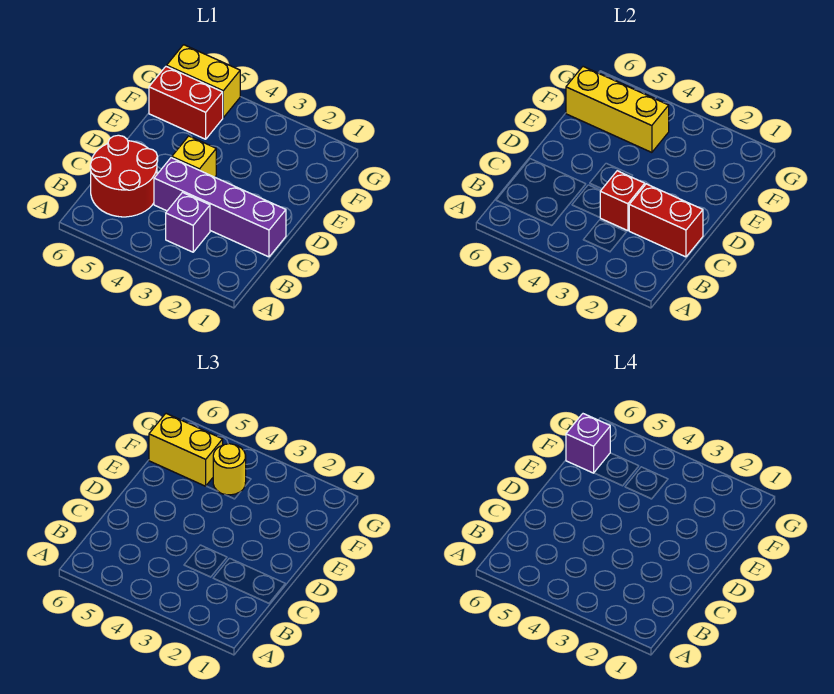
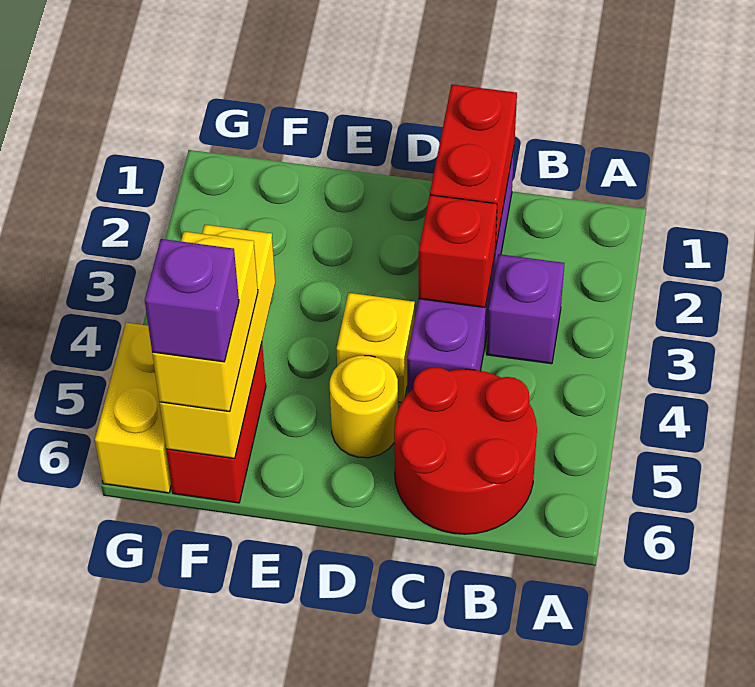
yellow 1x1 round brick [213,444,246,495] -> yellow 1x1 round brick moved to [330,356,398,458]

